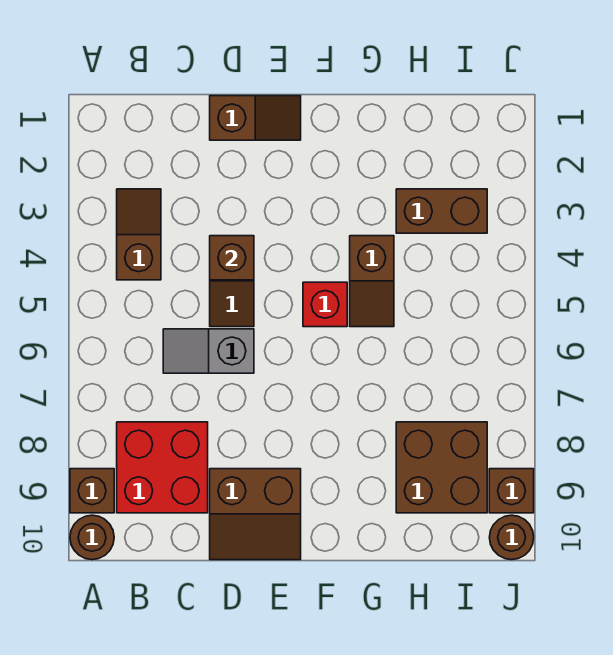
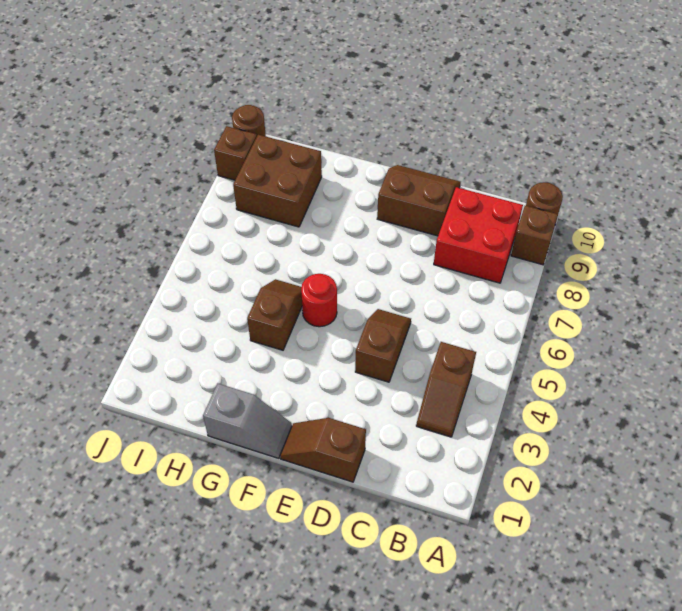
grey 1x2 slope [163,329,254,373] -> grey 1x2 slope moved to [203,384,292,458]
brown 1x1 brick [210,236,254,280] -> none
red 1x1 brick [303,282,347,327] -> red 1x1 round brick [301,274,337,327]
brown 1x2 brick [396,189,487,233] -> none

